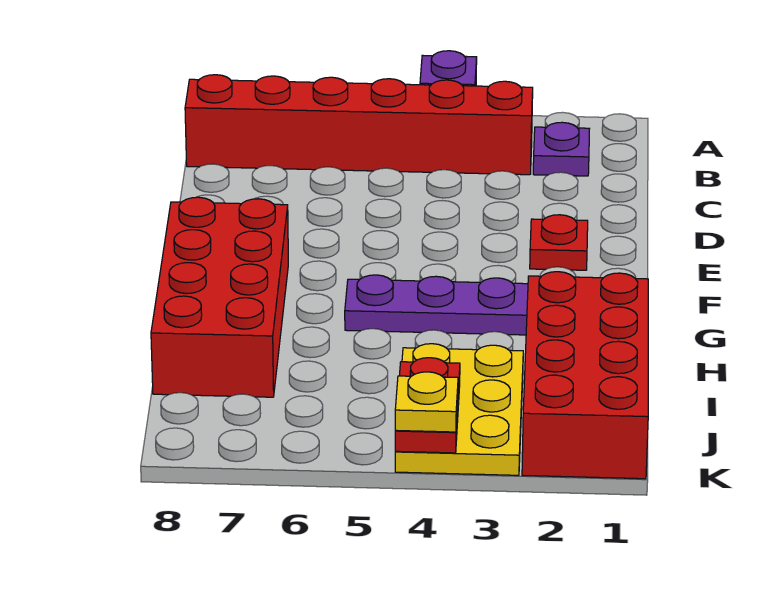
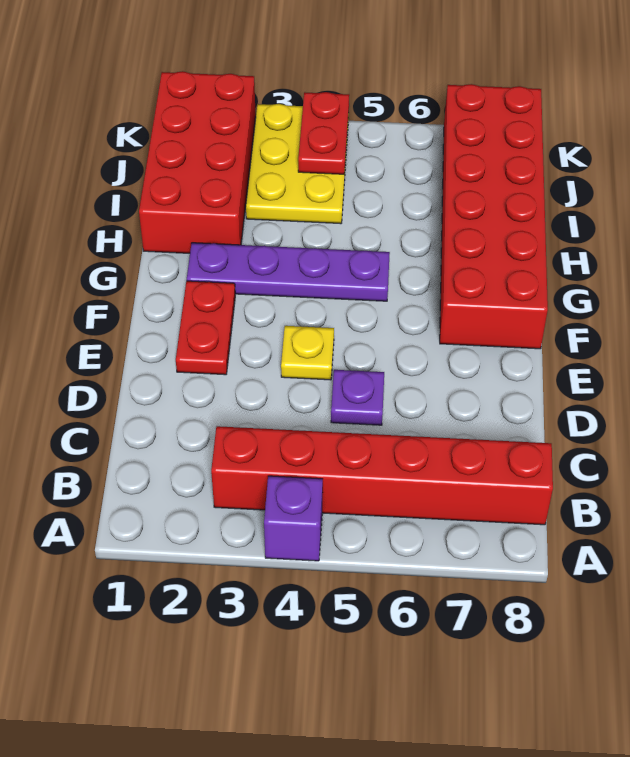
purple 1x1 plate [533,122,589,176] -> purple 1x1 plate moved to [331,370,384,425]
red 1x1 plate [530,215,588,270] -> red 1x2 plate [176,281,235,375]
red 2x4 brick [151,197,288,397] -> red 2x6 brick [440,84,548,349]
yellow 1x1 plate [395,372,458,432] -> yellow 1x1 plate moved to [281,326,334,380]

